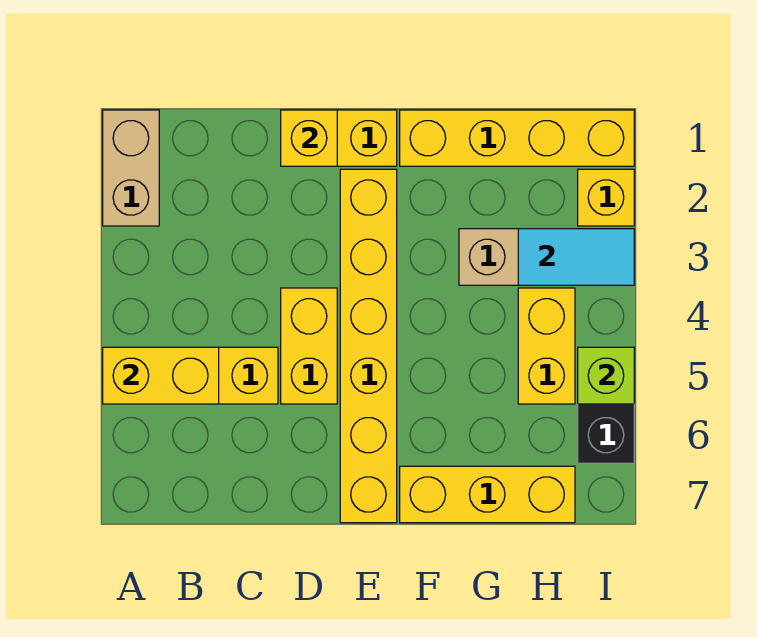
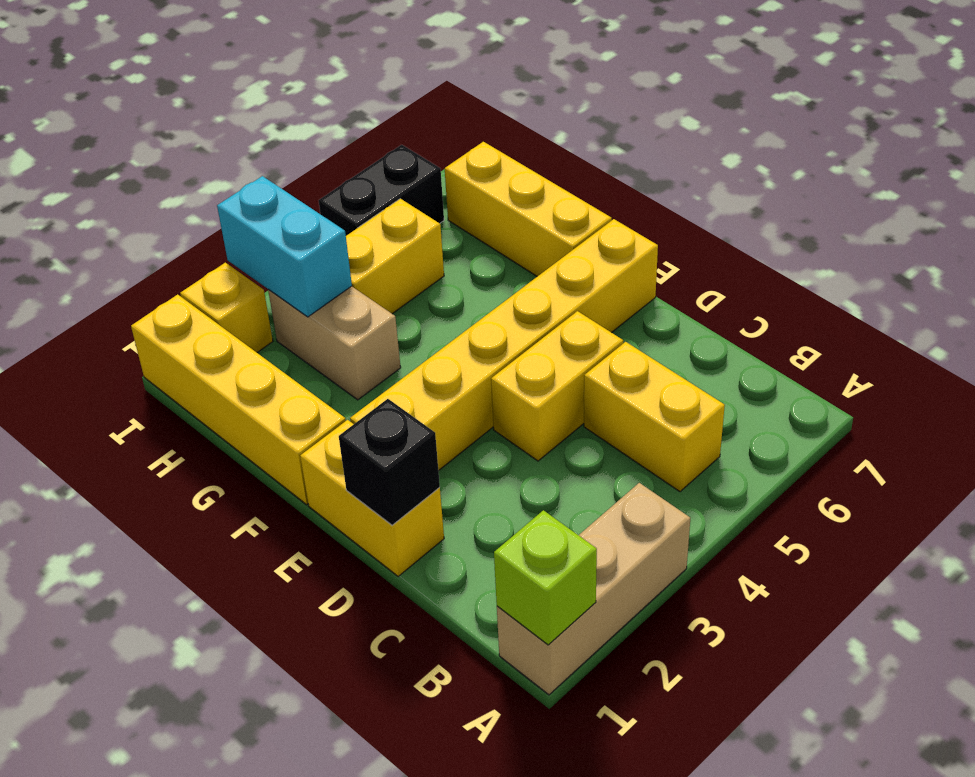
tan 1x2 brick [103,110,159,226] -> tan 1x3 brick [497,483,690,695]
yellow 1x2 brick [103,347,219,404] -> none
yellow 1x1 brick [281,110,337,166] -> black 1x1 brick [339,399,440,525]
cyan 1x2 tile [518,229,634,285] -> cyan 1x2 brick [217,176,352,317]
lime 1x1 brick [578,347,634,404] -> lime 1x1 brick moved to [494,510,597,645]

